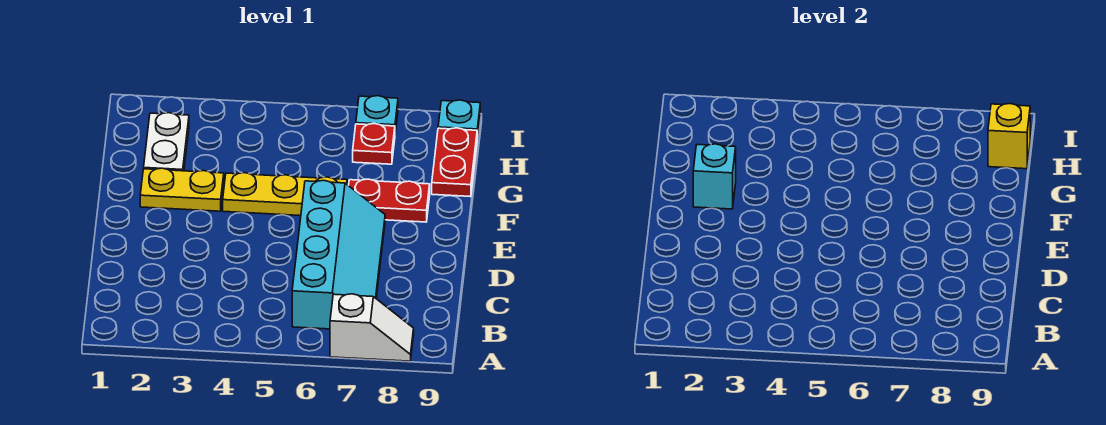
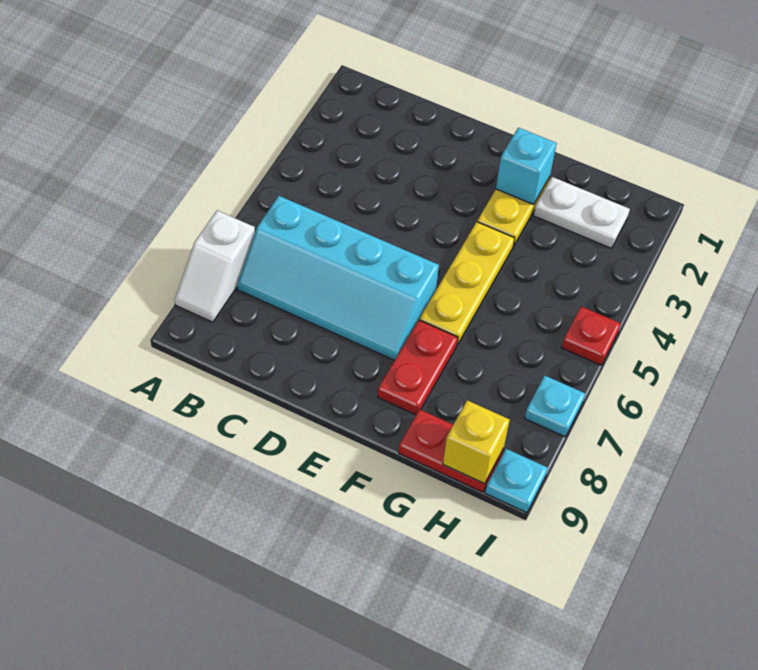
red 1x1 plate [353,124,395,164] -> red 1x1 plate moved to [562,306,621,365]

